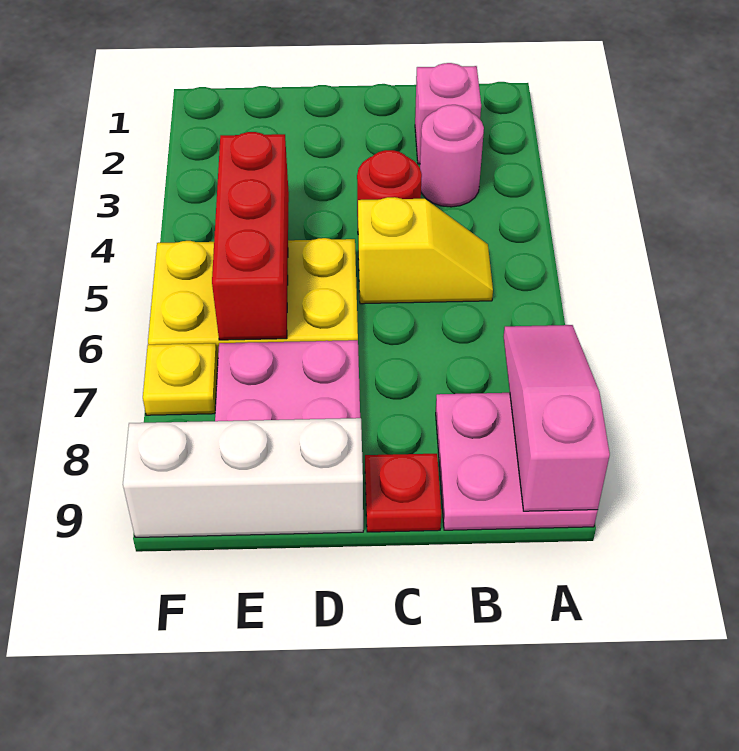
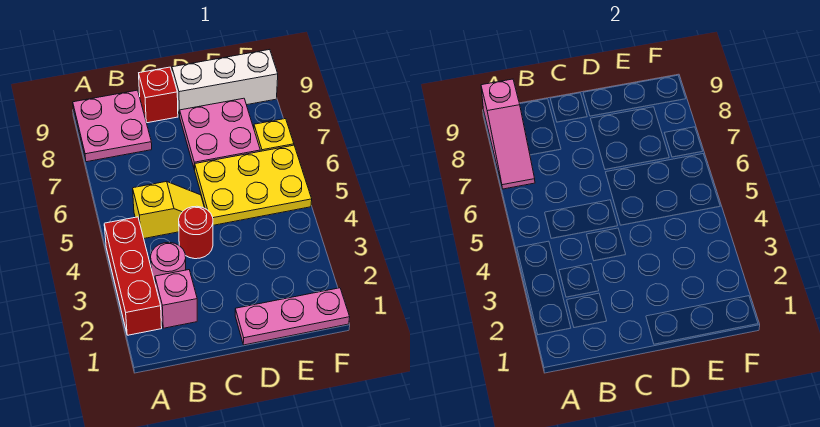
yellow 1x2 slope [358,197,493,304] -> yellow 1x2 slope turned to [133,181,204,238]
red 1x1 plate [365,454,441,532] -> red 1x1 brick [139,67,178,123]
none -> pink 1x3 plate [235,288,350,345]
red 1x3 brick [212,132,289,340] -> red 1x3 brick moved to [104,217,162,335]

